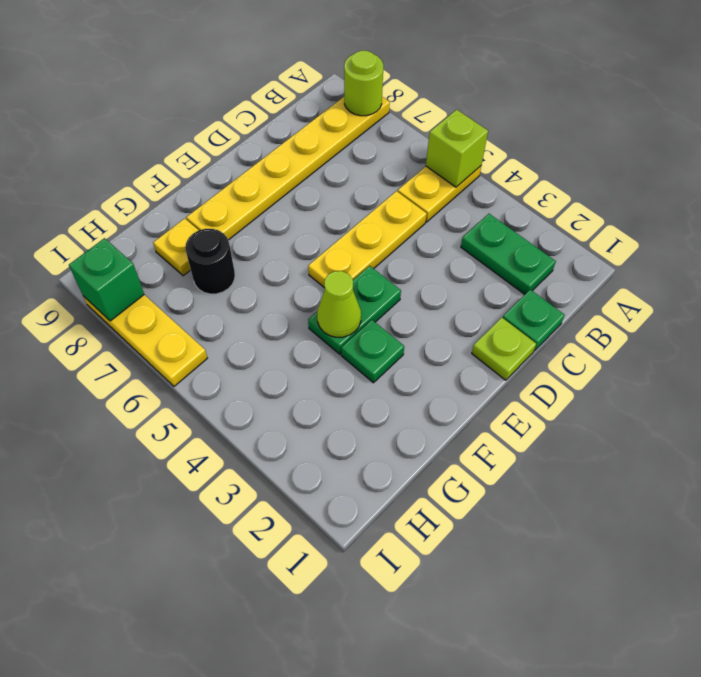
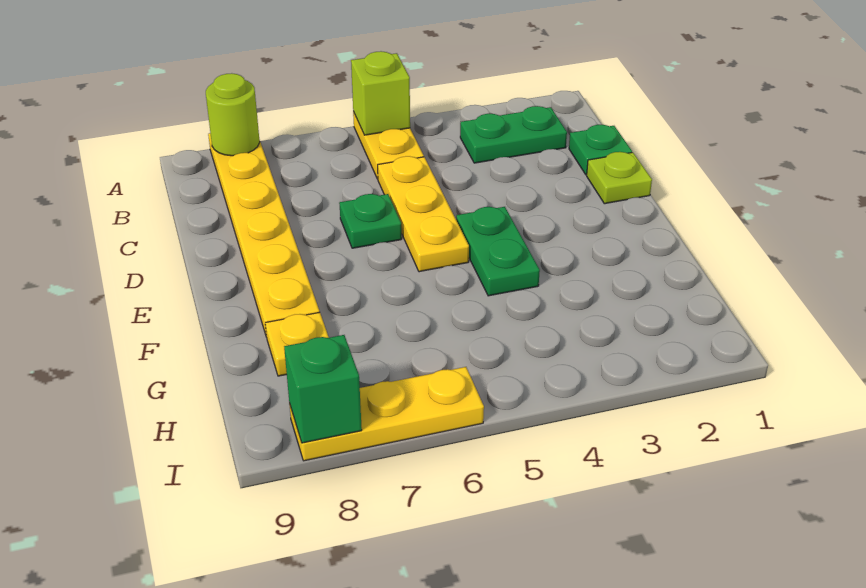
green 1x1 plate [341,320,404,383] -> green 1x1 plate moved to [339,194,402,248]
lime 1x1 cone [317,271,361,337] -> none
black 1x1 round brick [185,229,235,294] -> none

